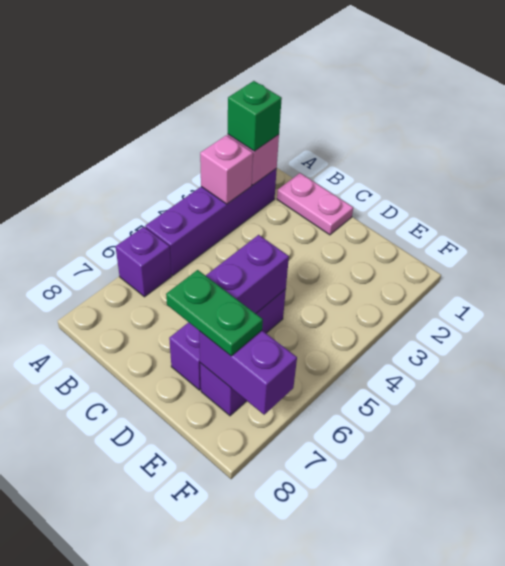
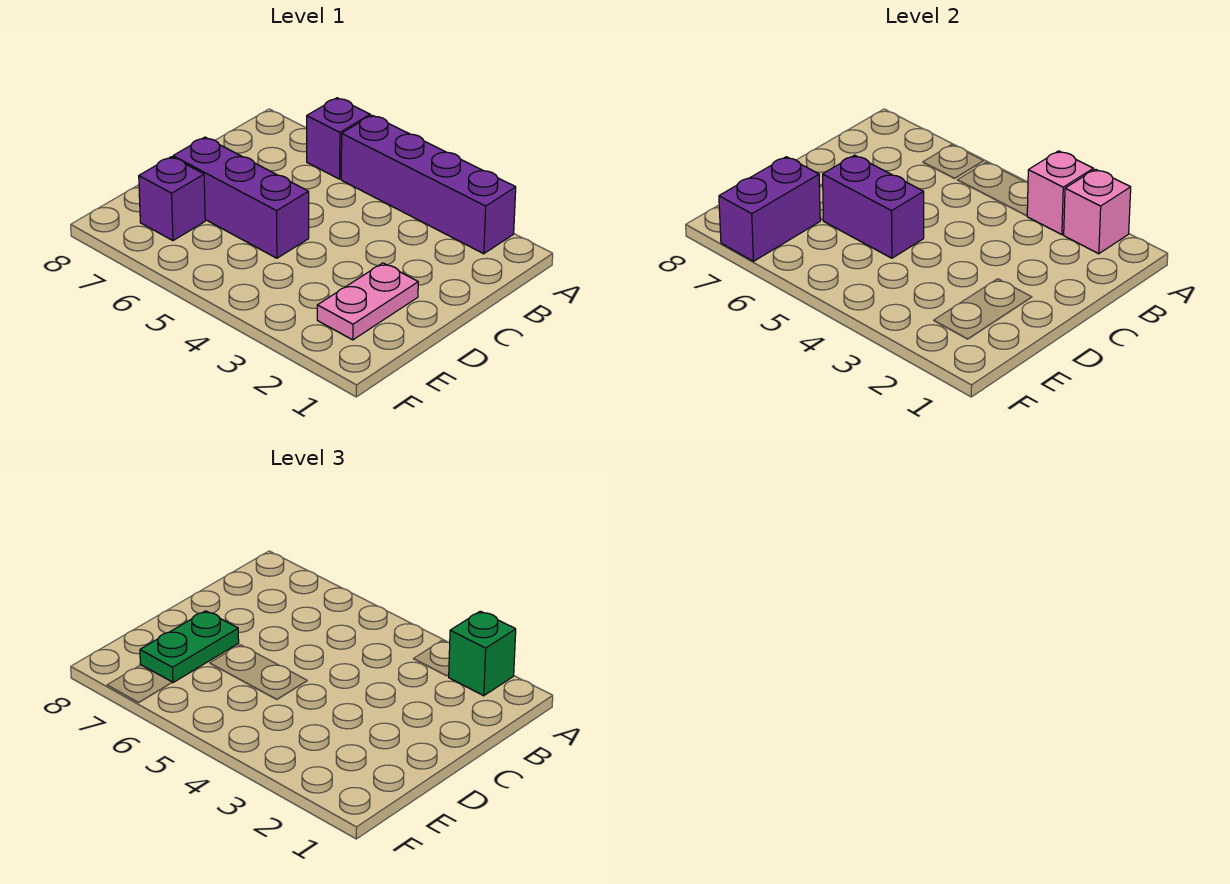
pink 1x2 plate [277,173,353,235] -> pink 1x2 plate moved to [317,263,418,340]

